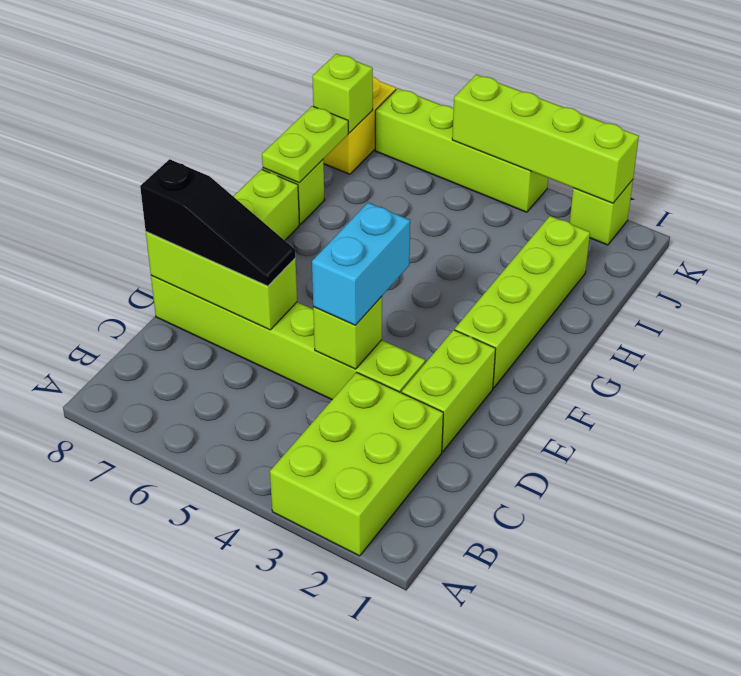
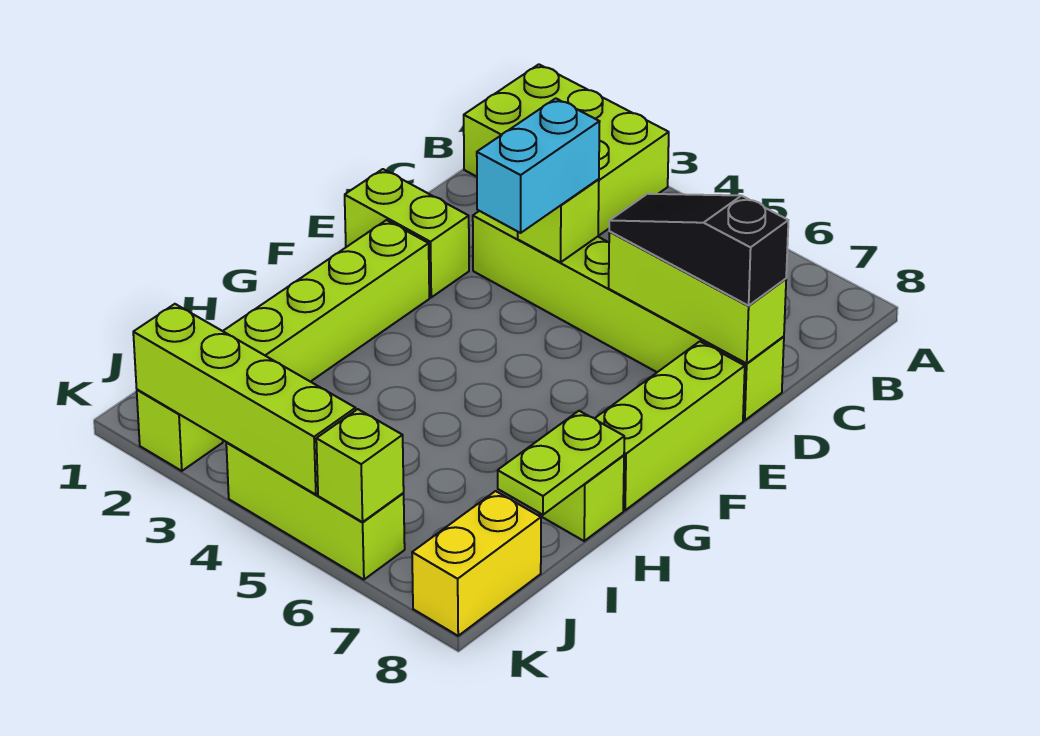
lime 2x3 brick [270,372,443,556] -> lime 2x3 brick turned to [464,64,669,236]
lime 1x2 brick [402,330,496,452] -> lime 1x2 brick turned to [345,169,469,297]
lime 1x1 brick [312,54,373,133] -> lime 1x1 brick moved to [316,409,404,522]
lime 1x4 brick [375,88,548,212] -> lime 1x3 brick [226,443,405,580]

